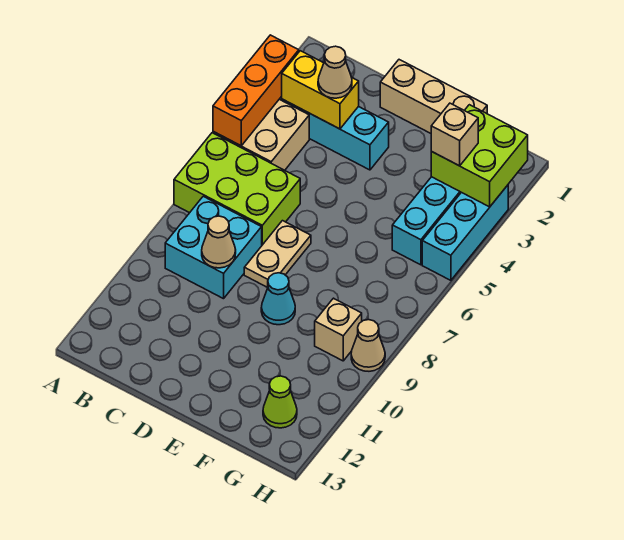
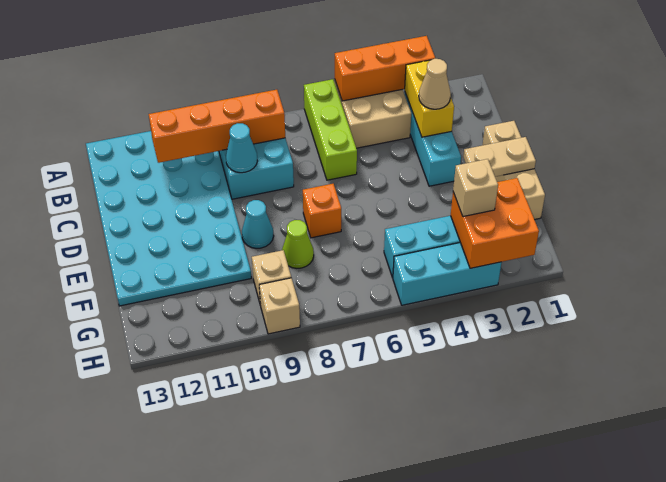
lime 2x3 brick [174,133,300,245] -> lime 1x3 brick [304,79,357,180]
none -> cyan 4x6 plate [86,131,251,306]
none -> orange 1x4 brick [149,90,285,163]
tan 1x1 cone [202,216,236,268] -> cyan 1x1 cone [226,123,257,173]
tan 1x2 plate [244,221,311,288] -> tan 1x2 plate moved to [463,137,536,177]
none -> orange 1x1 brick [303,184,341,238]
lime 2x2 brick [431,105,528,207] -> orange 2x2 brick [451,178,539,268]
lime 1x1 cone [263,376,297,428] -> lime 1x1 cone moved to [282,220,314,268]
tan 1x1 cone [351,320,385,371] -> tan 1x1 brick [259,278,300,334]

